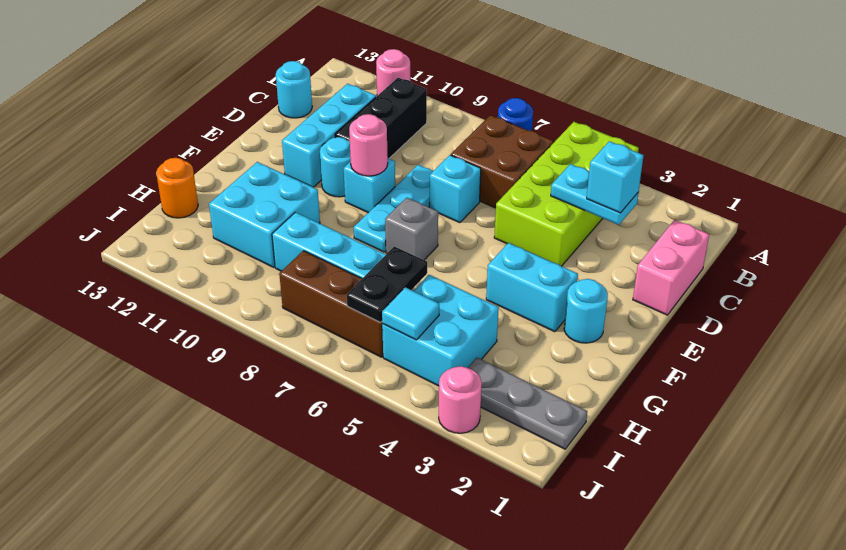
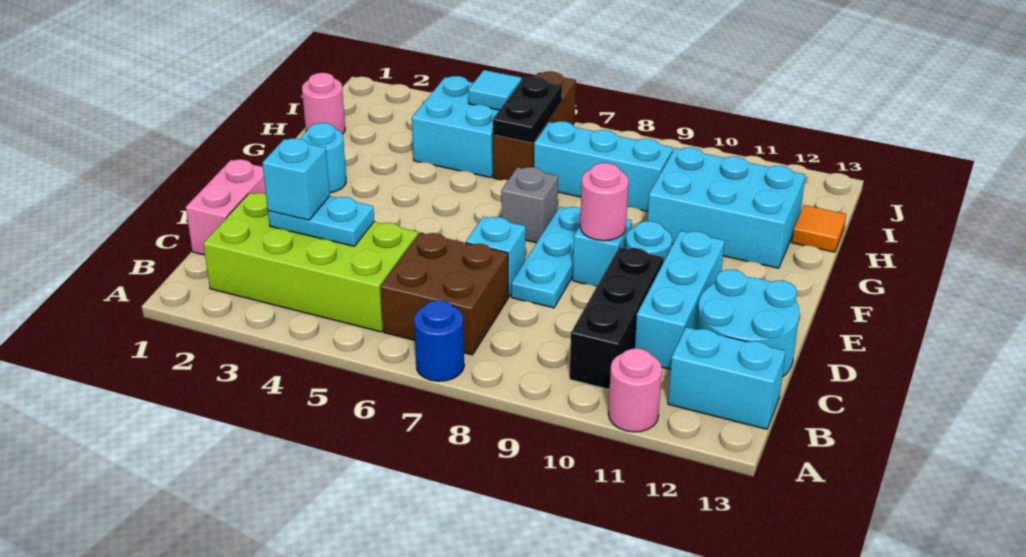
lime 2x4 brick [494,122,639,266] -> lime 2x4 brick turned to [203,193,418,332]
cyan 1x1 round brick [276,61,312,118] -> cyan 2x2 round brick [696,269,799,377]
cyan 1x2 brick [486,243,578,332] -> cyan 1x2 brick moved to [668,327,786,429]
cyan 2x2 brick [209,162,320,267] -> cyan 2x3 brick [647,147,805,268]
orange 1x1 round brick [156,158,198,218] -> orange 1x1 tile [792,205,846,252]
grey 1x3 plate [468,357,587,449] -> none
brown 1x3 brick [279,251,383,357] -> brown 1x3 brick turned to [493,71,576,180]
pink 1x1 round brick [439,366,482,433] -> pink 1x1 round brick moved to [302,73,345,134]

